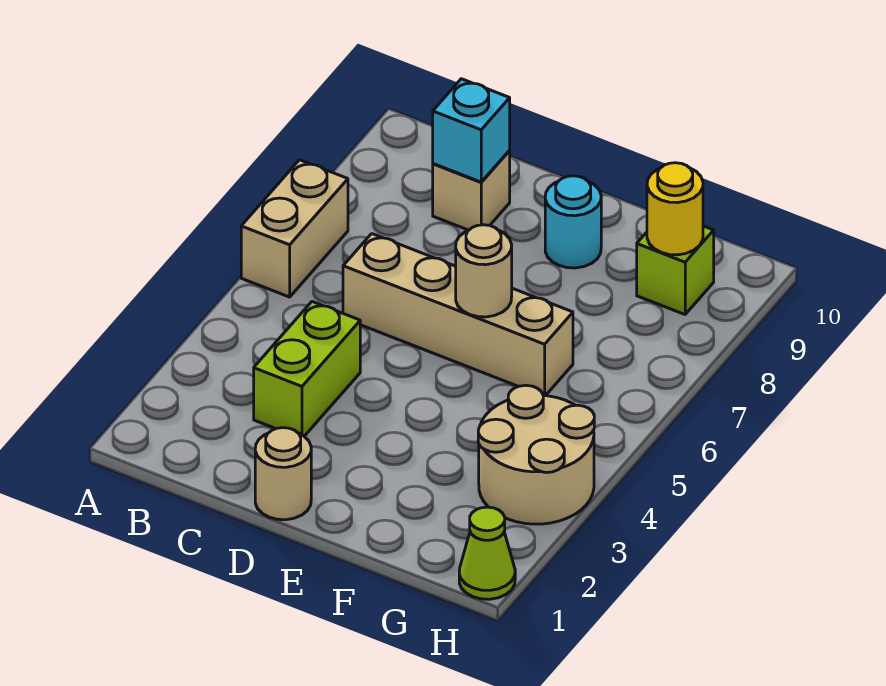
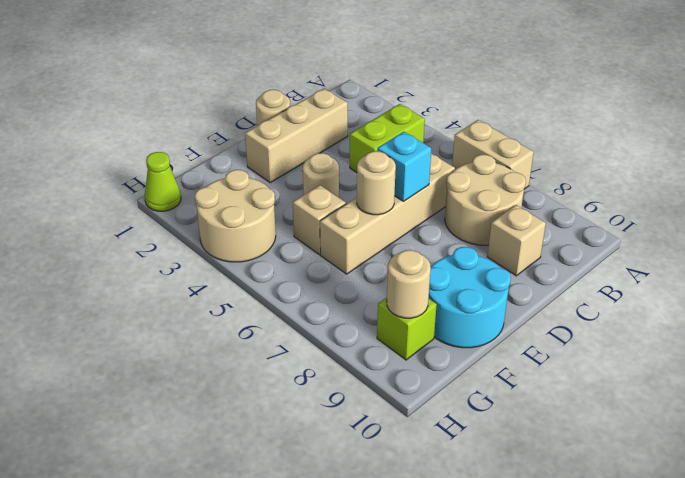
none -> tan 2x2 round brick [445,155,526,245]
none -> tan 1x3 brick [245,89,348,183]
lime 1x2 brick [254,302,360,436] -> lime 1x2 brick turned to [350,104,425,172]
cyan 1x1 brick [433,79,510,182] -> cyan 1x1 brick moved to [377,132,431,201]
none -> tan 1x1 round brick [303,153,339,197]
cyan 1x1 round brick [545,176,601,268] -> cyan 2x2 round brick [429,247,511,348]
none -> tan 1x1 brick [293,185,346,254]
yellow 1x1 round brick [647,163,703,255] -> tan 1x1 round brick [387,250,431,318]

